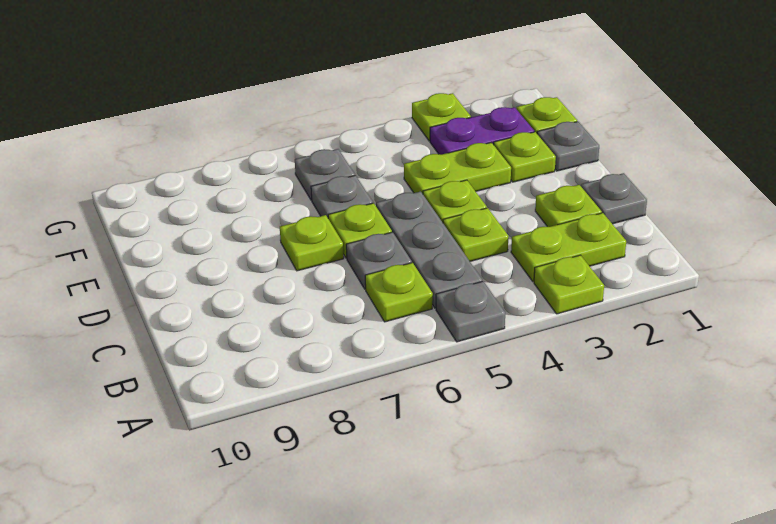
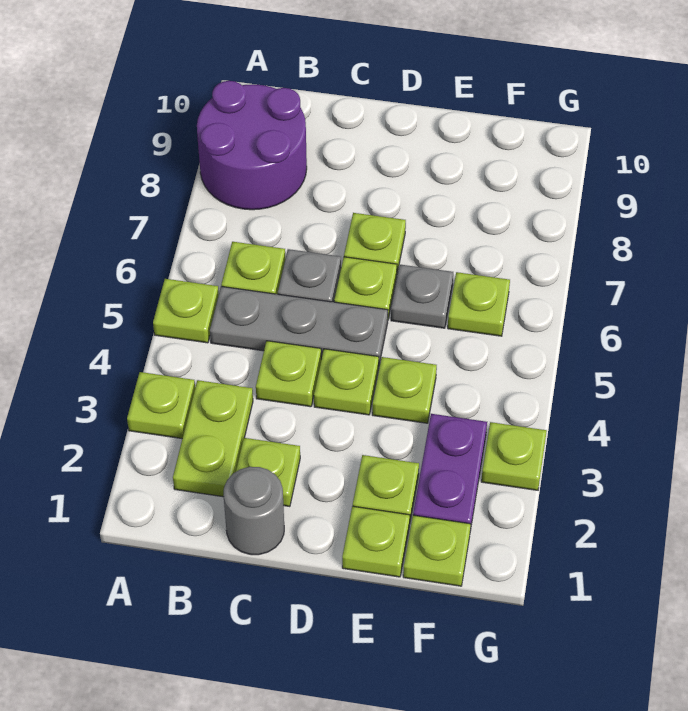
grey 1x1 plate [436,281,505,342] -> lime 1x1 plate [153,279,219,343]
none -> purple 2x2 round brick [197,81,307,210]
grey 1x1 plate [581,173,647,224] -> grey 1x1 round brick [224,467,284,555]
grey 1x1 plate [537,122,599,171] -> lime 1x1 plate [342,506,410,577]
lime 1x2 plate [404,143,511,194] -> lime 1x1 plate [372,357,437,423]
grey 1x1 plate [295,149,355,200] -> lime 1x1 plate [448,272,510,336]

